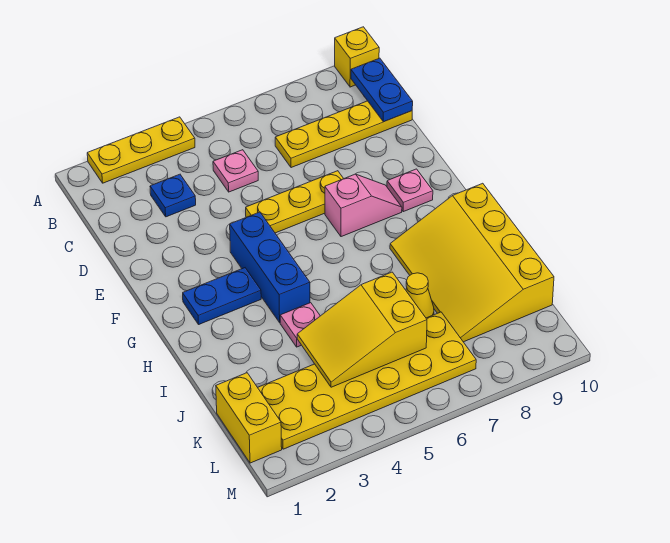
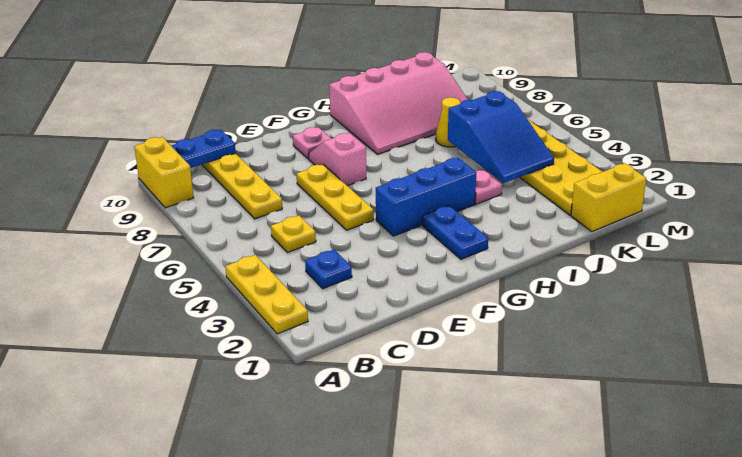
yellow 1x1 brick [335,27,379,87] -> yellow 1x2 brick [134,137,194,208]
pink 1x1 plate [213,150,258,192] -> yellow 1x1 plate [271,216,316,253]
yellow 3x4 slope [390,183,554,342] -> pink 3x4 slope [329,52,468,154]
yellow 2x3 slope [297,272,427,387] -> blue 2x3 slope [448,91,554,183]

